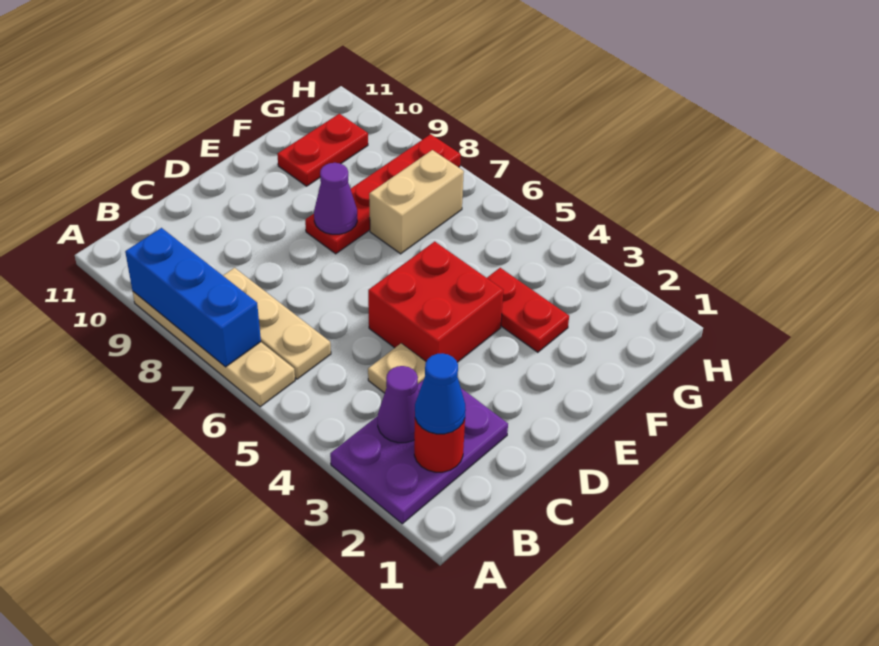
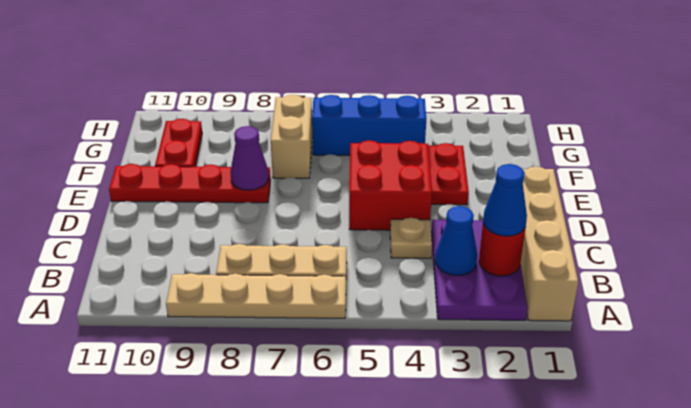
none -> tan 1x4 brick [520,167,578,321]
blue 1x3 brick [125,228,261,367] -> blue 1x3 brick moved to [312,95,426,155]
purple 1x1 cone [378,366,419,443] -> blue 1x1 cone [435,206,477,275]
red 1x4 plate [305,134,461,254] -> red 1x4 plate turned to [109,164,271,203]
red 1x2 plate [487,268,569,352] -> red 1x2 plate turned to [428,143,469,205]

